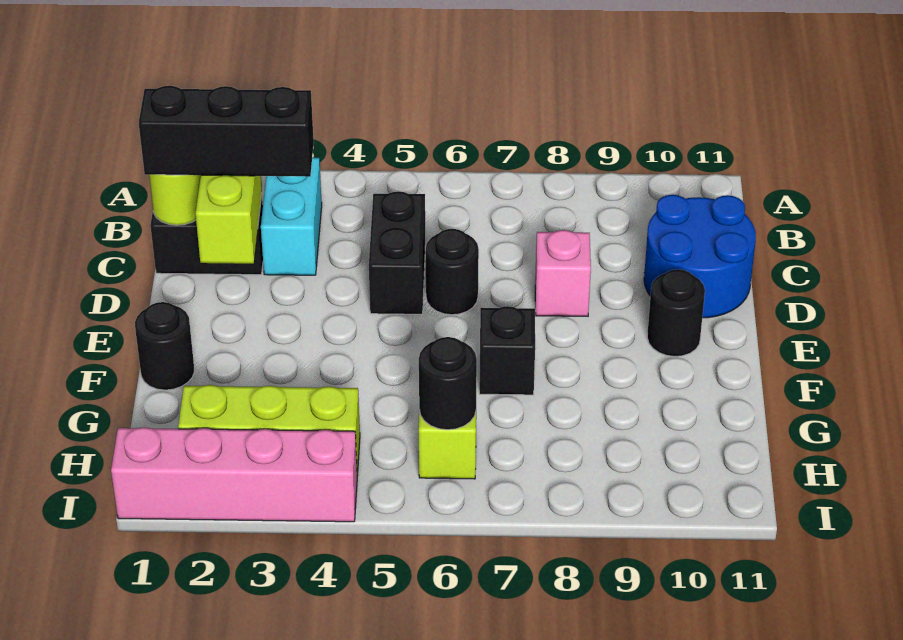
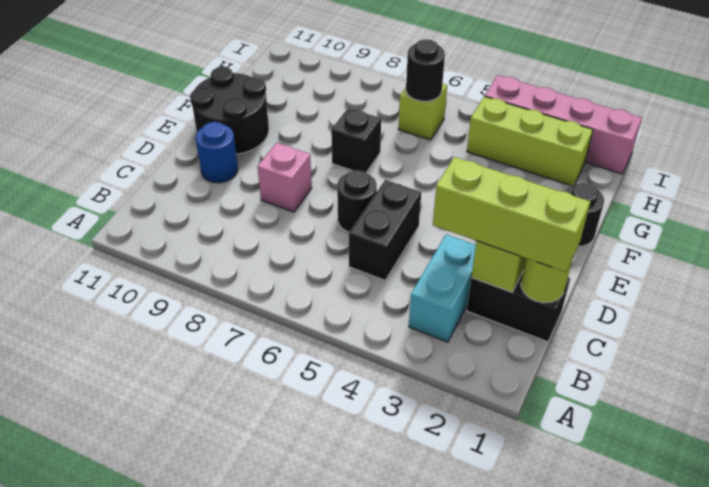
black 1x3 brick [139,86,314,177] -> lime 1x3 brick [433,157,590,272]
blue 2x2 round brick [644,195,756,318] -> blue 1x1 round brick [196,122,238,183]
black 1x1 round brick [647,269,705,357] -> black 2x2 round brick [190,67,269,154]

